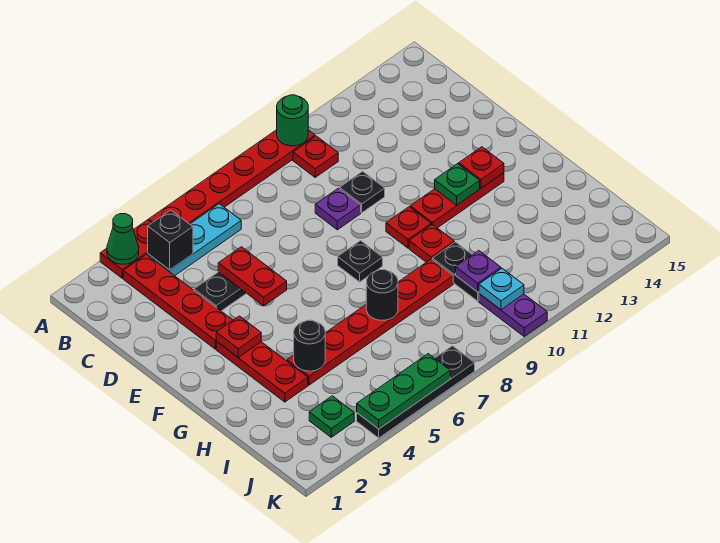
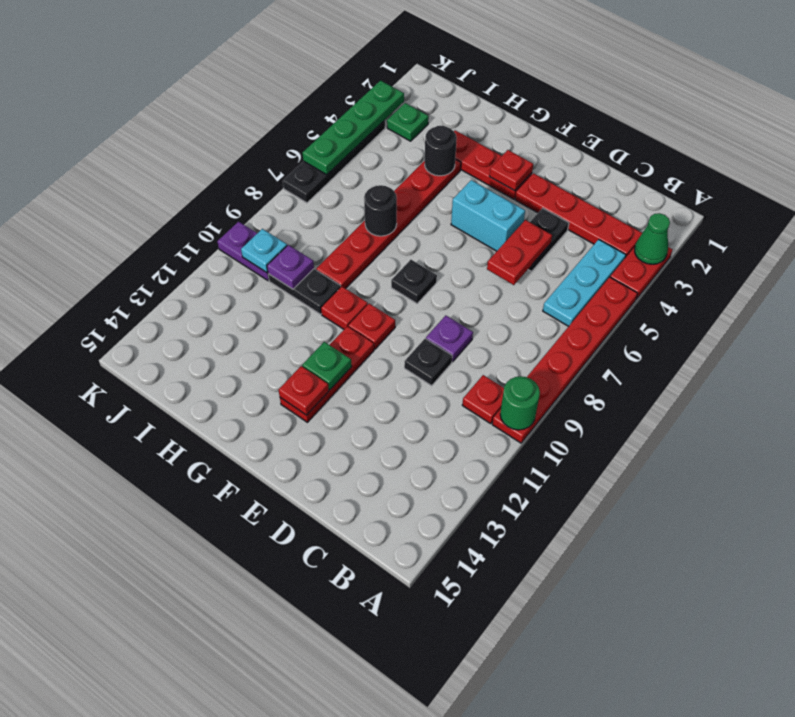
black 1x1 brick [148,210,193,270] -> none
red 1x2 plate [218,247,287,306] -> red 1x2 plate turned to [487,220,552,285]
none -> cyan 1x2 brick [451,180,525,251]
green 1x3 plate [357,354,450,429] -> green 1x4 plate [303,81,404,175]

